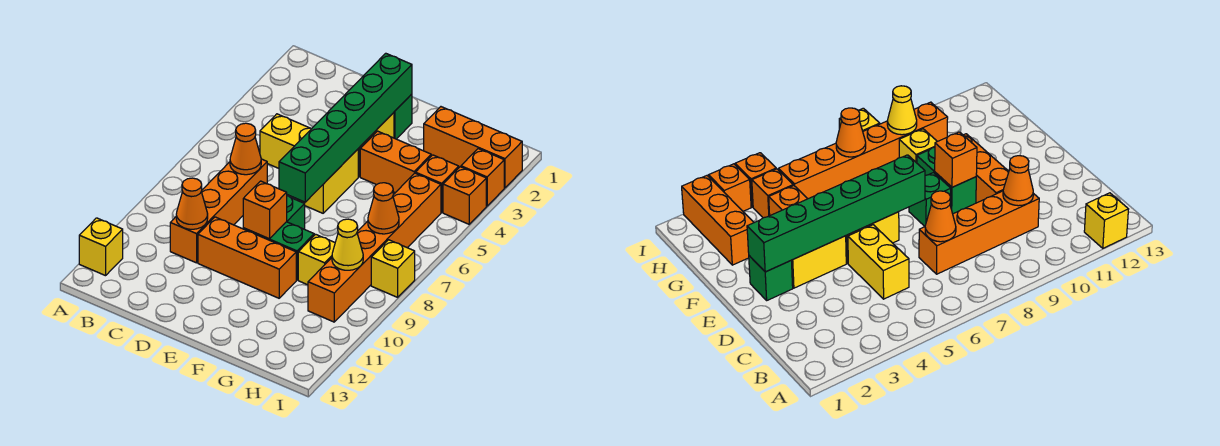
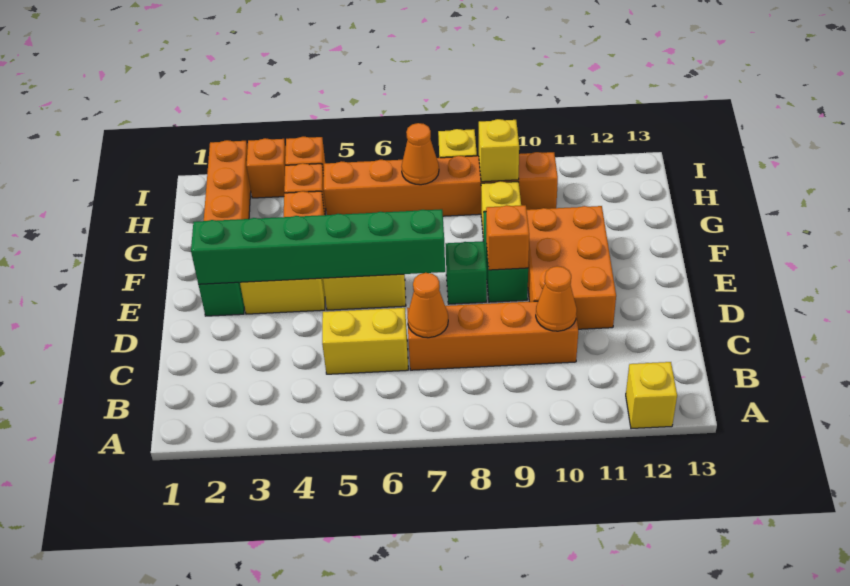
yellow 1x2 brick [260,114,311,168] -> yellow 1x2 brick turned to [322,308,408,374]
orange 1x3 brick [198,217,296,298] -> orange 2x3 brick [527,206,616,329]
yellow 1x1 cone [332,219,363,270] -> yellow 1x1 brick [479,119,519,182]

